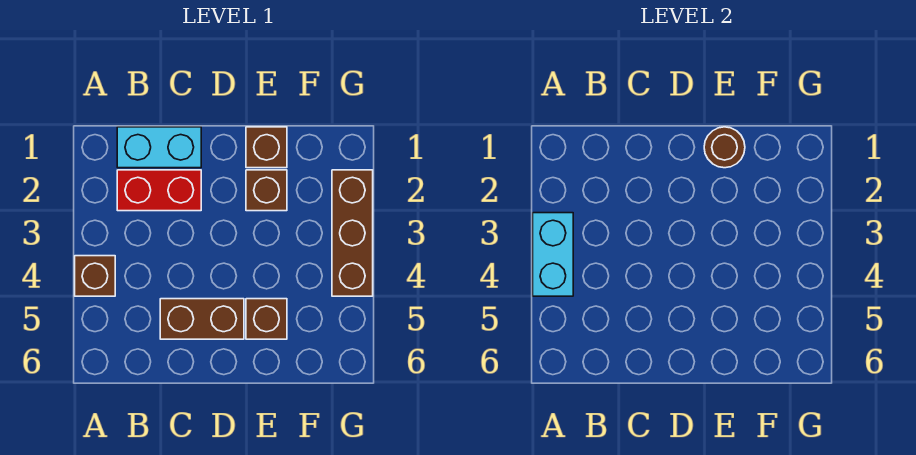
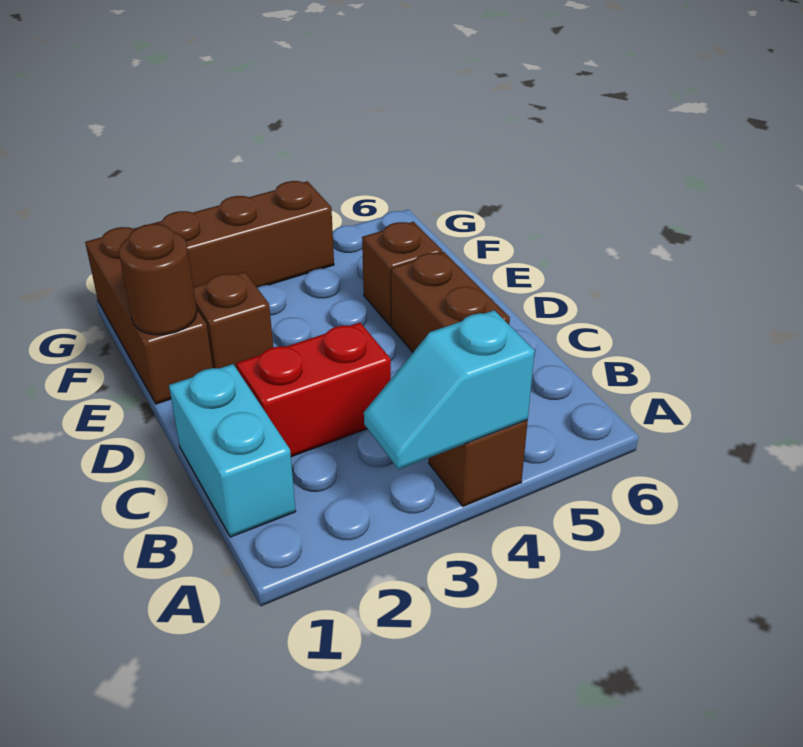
cyan 1x2 brick [533,213,573,296] -> cyan 1x2 slope [364,310,535,470]
red 1x2 brick [117,170,201,211] -> red 1x2 brick turned to [237,322,391,457]
brown 1x1 brick [246,127,287,168] -> brown 1x3 brick [85,227,213,404]

